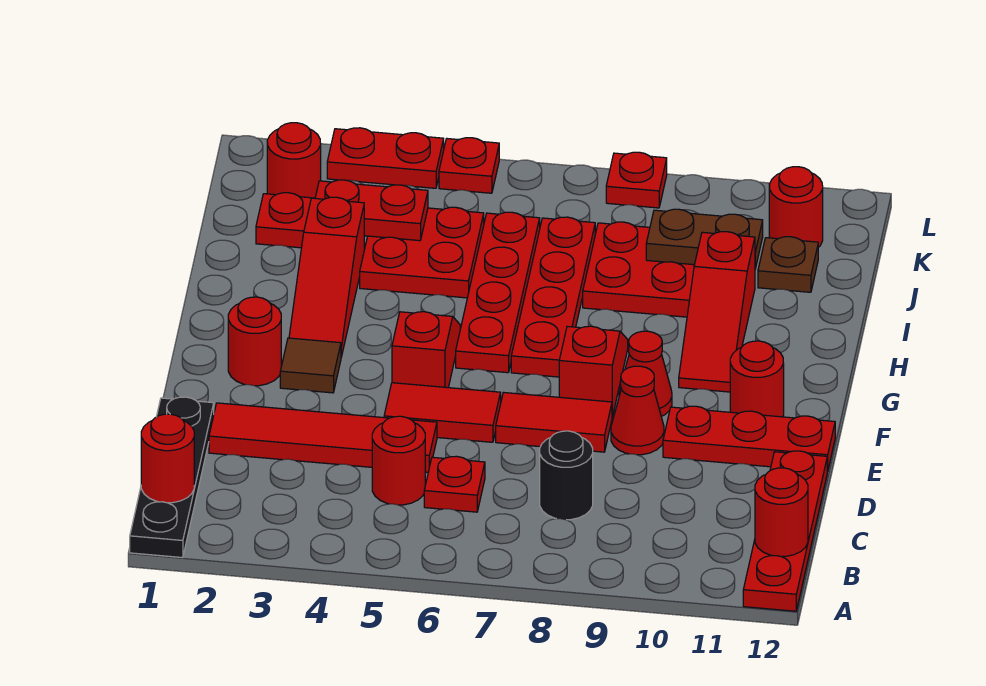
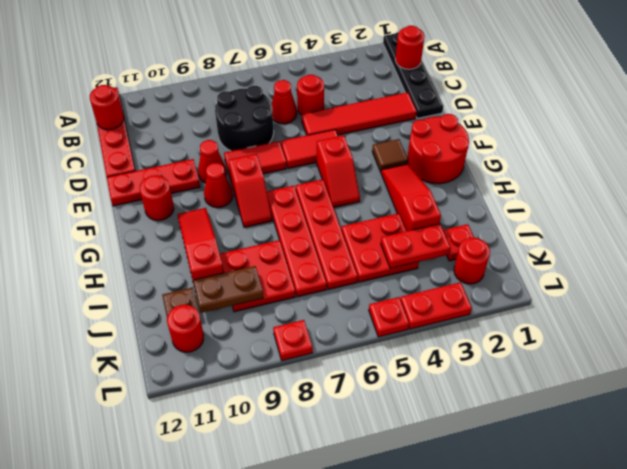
red 1x1 plate [424,456,485,512] -> red 1x1 cone [272,80,297,124]
black 1x1 round brick [540,431,593,520] -> black 2x2 round brick [215,86,274,151]
red 1x1 round brick [228,297,281,386] -> red 2x2 round brick [407,114,469,184]

